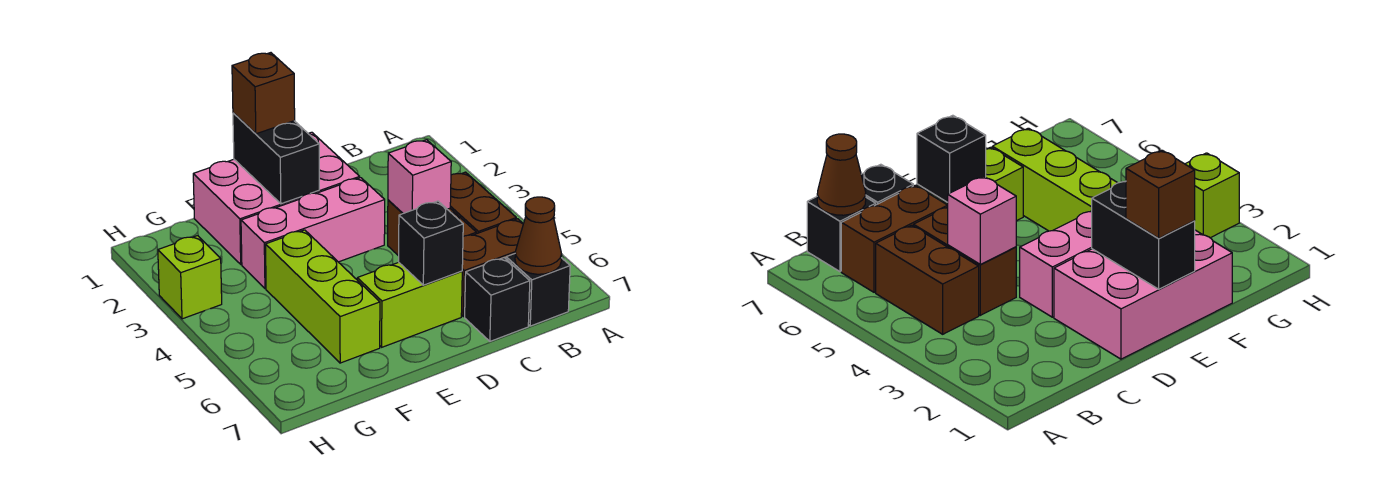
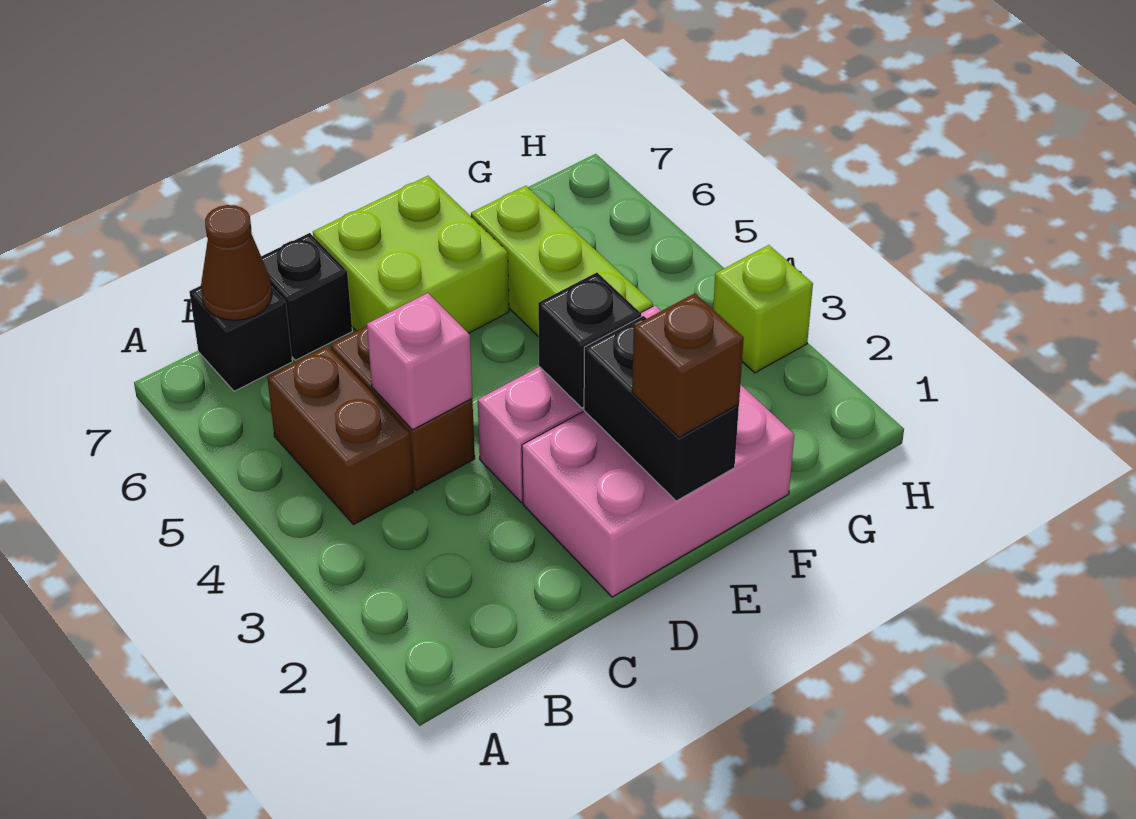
brown 1x2 brick [461,219,523,317] -> none
lime 1x2 brick [357,262,462,347] -> lime 2x2 brick [313,176,509,333]
black 1x1 brick [398,201,463,285] -> black 1x1 brick moved to [538,272,641,408]

